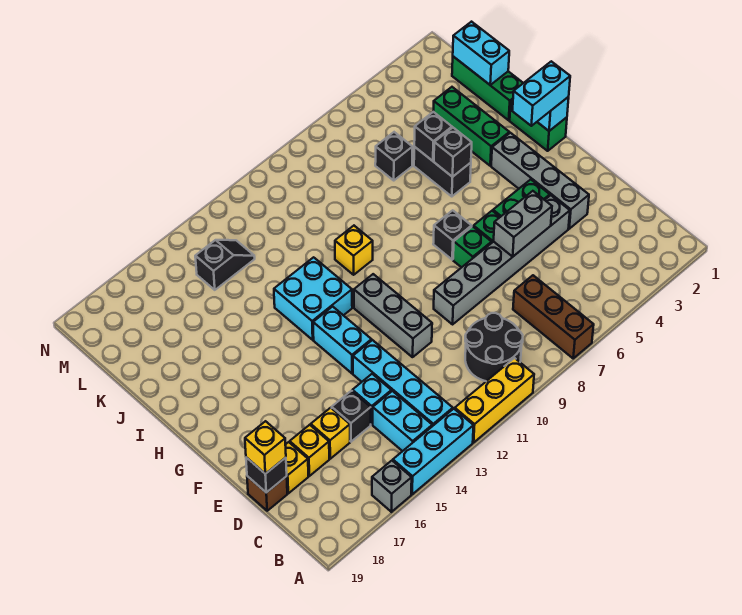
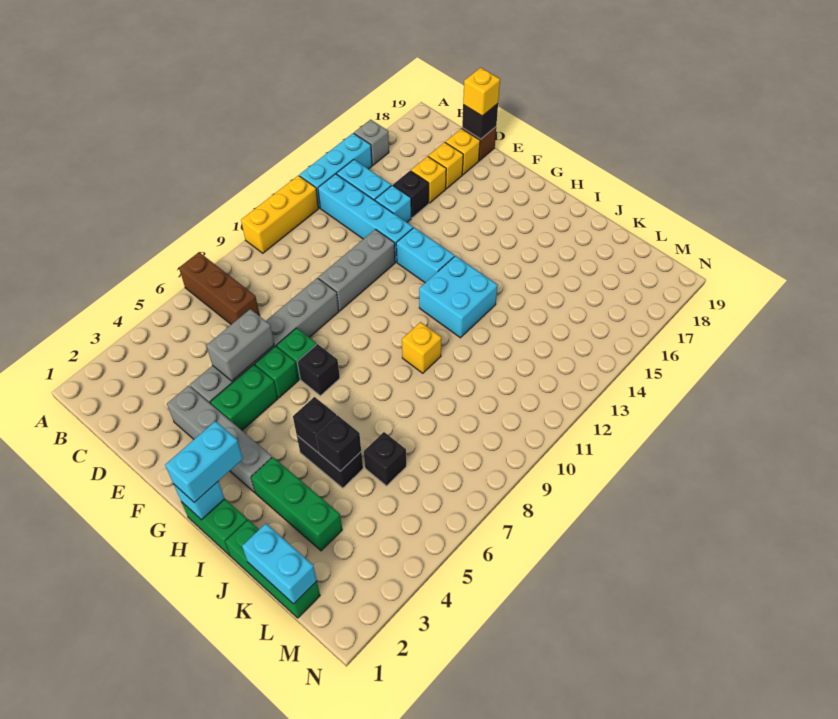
black 2x2 round brick [465,313,523,381] -> none
grey 1x3 brick [354,274,432,357] -> grey 1x3 brick turned to [318,229,395,311]
black 1x2 slope [195,240,255,290] -> none

